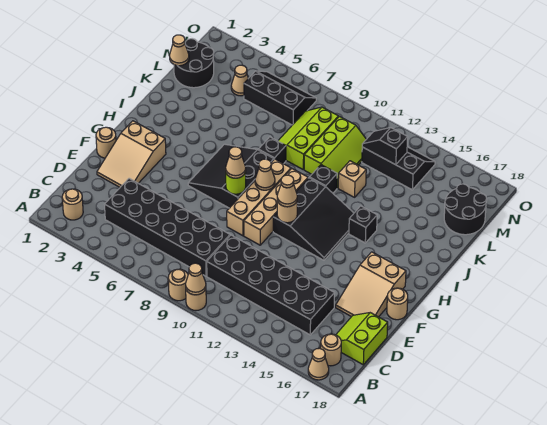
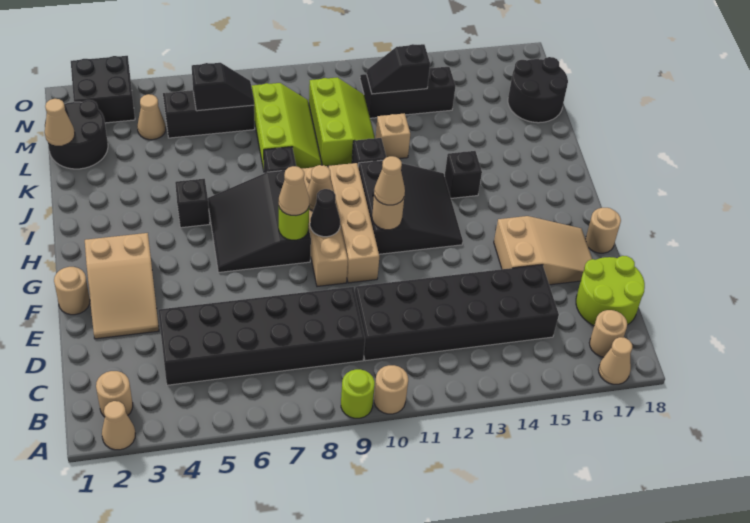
tan 1x1 round brick [168,269,188,301] -> lime 1x1 round brick [341,369,375,418]
tan 1x1 cone [186,263,206,295] -> tan 1x1 cone moved to [102,401,136,450]
lime 2x2 slope [336,313,388,365] -> lime 2x2 round brick [576,256,645,325]
tan 2x3 slope [336,252,406,317] -> tan 2x3 slope turned to [494,216,592,285]
none -> black 1x1 cone [310,189,340,237]
none -> black 1x1 brick [175,179,210,228]
lime 2x3 slope [278,107,338,169] -> lime 2x3 slope turned to [252,83,321,170]
none -> black 1x2 slope [192,63,254,111]
none -> black 2x2 brick [71,56,135,123]

